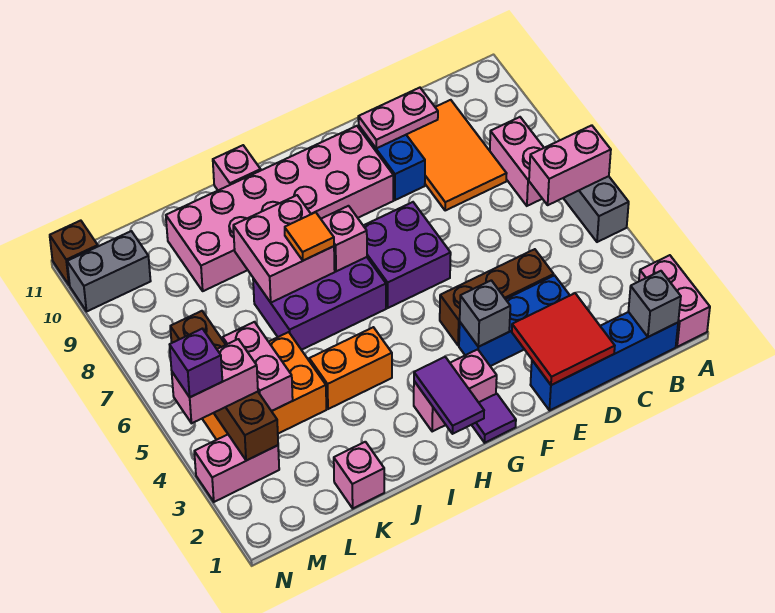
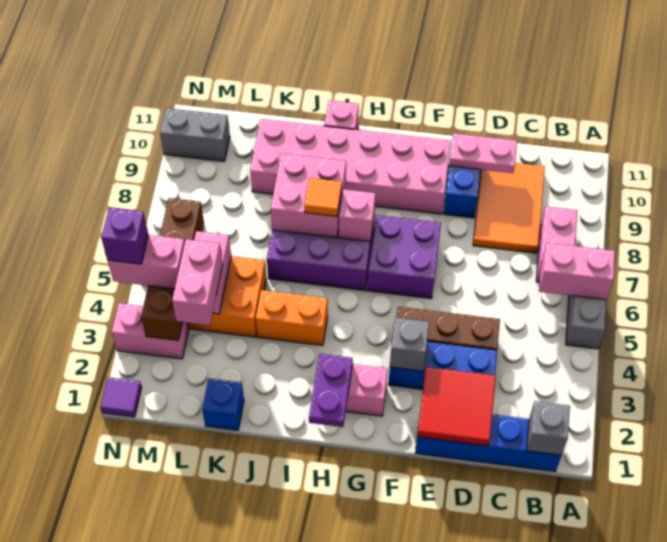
pink 1x2 brick [639,255,710,347] -> pink 1x2 brick moved to [172,239,223,325]
purple 1x1 tile [472,394,516,443] -> purple 1x1 tile moved to [100,377,142,417]
purple 1x2 tile [414,357,484,434] -> purple 1x2 plate [309,354,353,427]
pink 1x1 brick [334,442,384,508] -> blue 1x1 brick [202,379,244,430]
brown 1x1 brick [50,221,98,285] -> none

